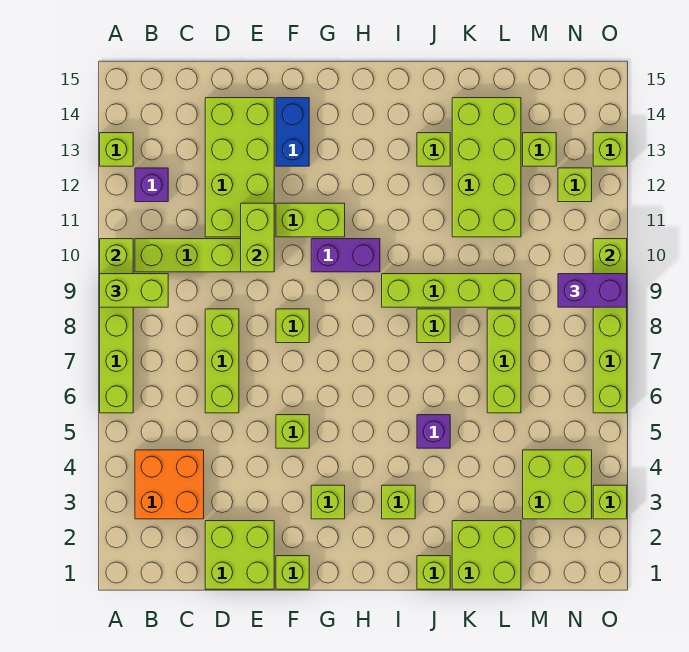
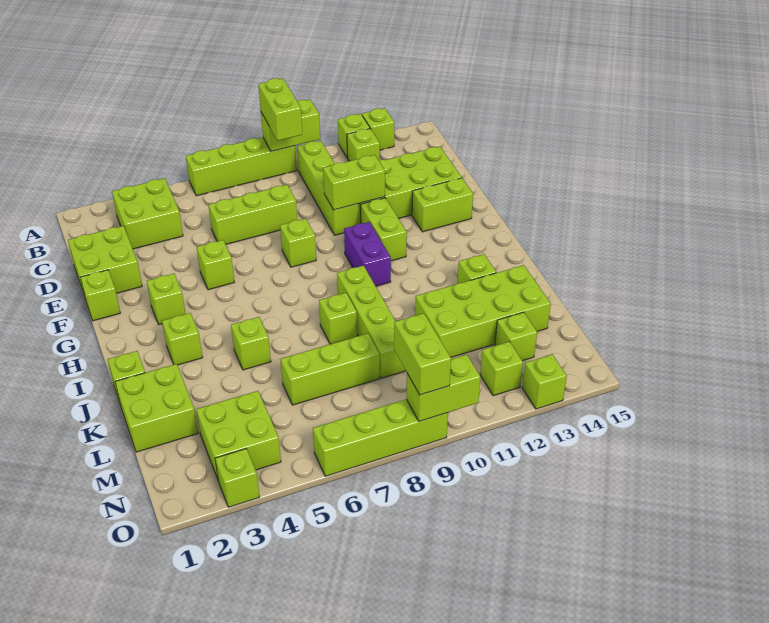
none -> lime 1x1 brick [338,114,370,158]
orange 2x2 brick [135,450,204,519] -> lime 2x2 brick [112,178,183,249]
purple 1x1 brick [135,168,168,202] -> lime 1x1 brick [347,129,380,161]
blue 1x2 brick [276,98,309,166] -> lime 1x2 brick [412,178,473,232]
purple 1x1 brick [417,415,450,448] -> lime 1x1 brick [231,317,271,370]
purple 1x2 brick [558,274,627,307] -> lime 1x2 brick [394,313,451,395]

